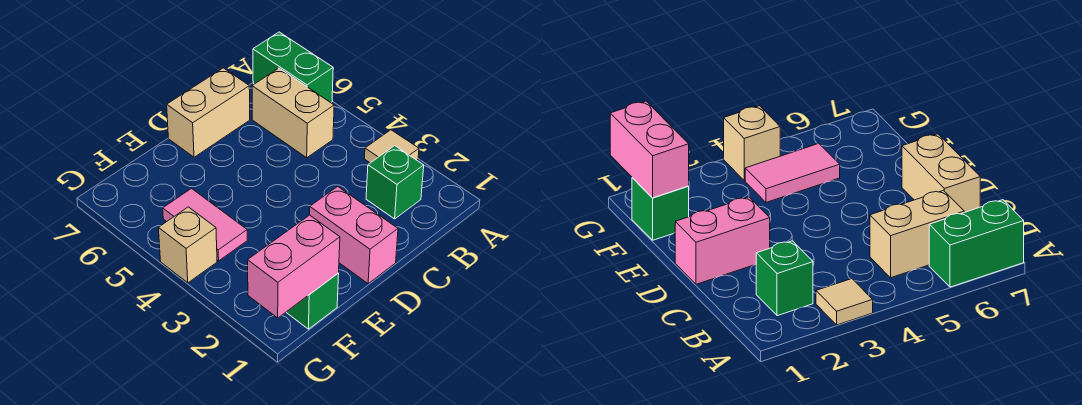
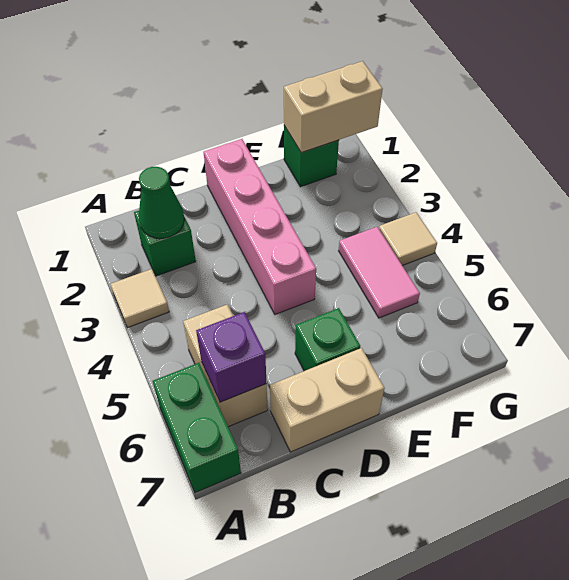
none -> green 1x1 cone [139,167,184,238]
none -> purple 1x1 brick [196,312,266,402]
pink 1x2 brick [310,187,398,284] -> pink 1x4 brick [203,139,316,314]
none -> green 1x1 brick [295,308,360,371]
pink 1x2 brick [248,215,340,318] -> tan 1x2 brick [284,61,383,152]
tan 1x1 brick [158,207,217,283] -> tan 1x1 tile [379,212,437,266]

